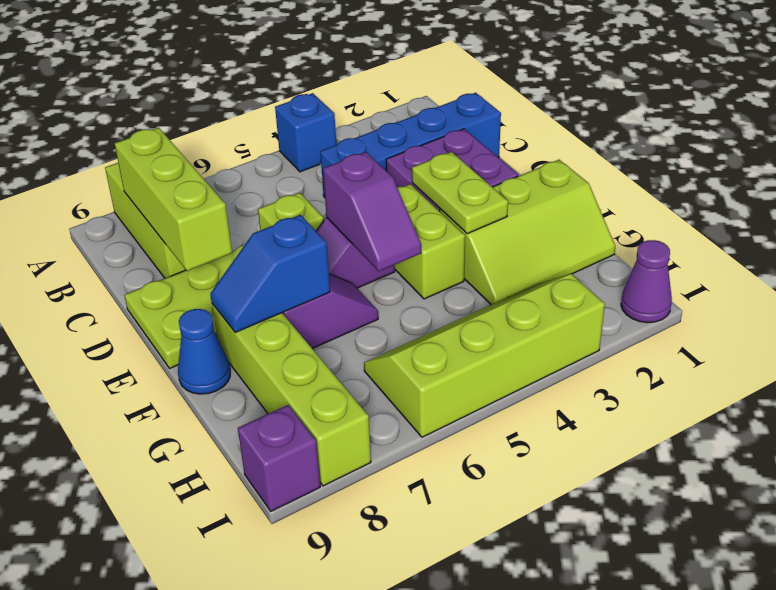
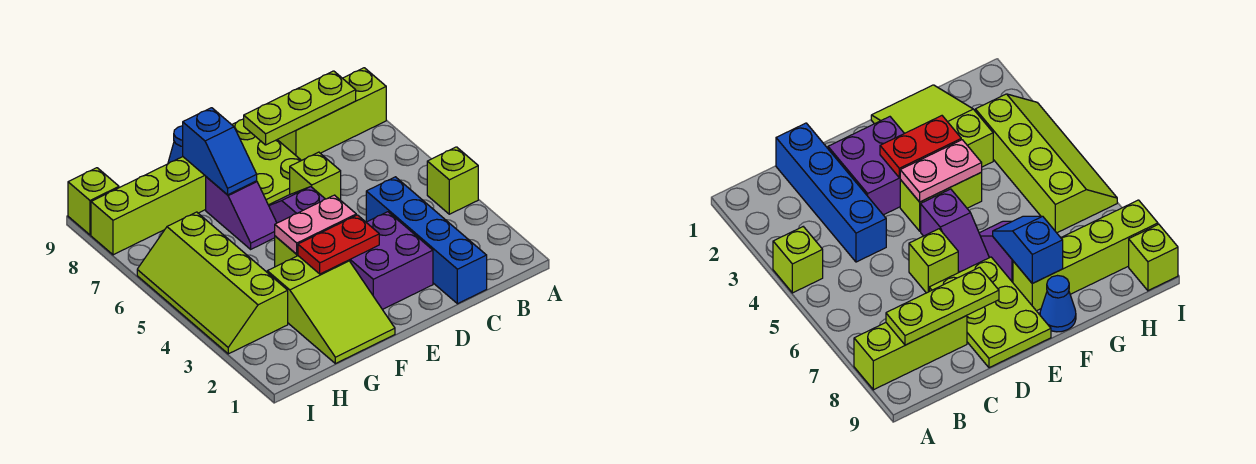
blue 1x1 brick [275,93,336,172] -> lime 1x1 brick [427,147,478,214]
lime 1x3 brick [115,128,232,271] -> lime 1x3 plate [244,71,356,145]
lime 1x2 plate [412,152,508,234] -> red 1x2 plate [298,215,379,274]
none -> pink 1x2 plate [275,195,356,254]
purple 1x2 slope [323,152,421,271] -> none
lime 2x3 slope [440,160,615,305] -> lime 2x3 slope turned to [267,256,395,364]
blue 1x2 slope [210,215,330,332] -> blue 1x2 slope turned to [183,108,257,195]
lime 2x4 slope [364,274,605,437] -> lime 2x4 slope turned to [137,212,288,354]
purple 1x1 cone [621,240,672,323] -> none
purple 1x1 brick [238,405,320,511] -> lime 1x1 brick [68,168,119,235]

